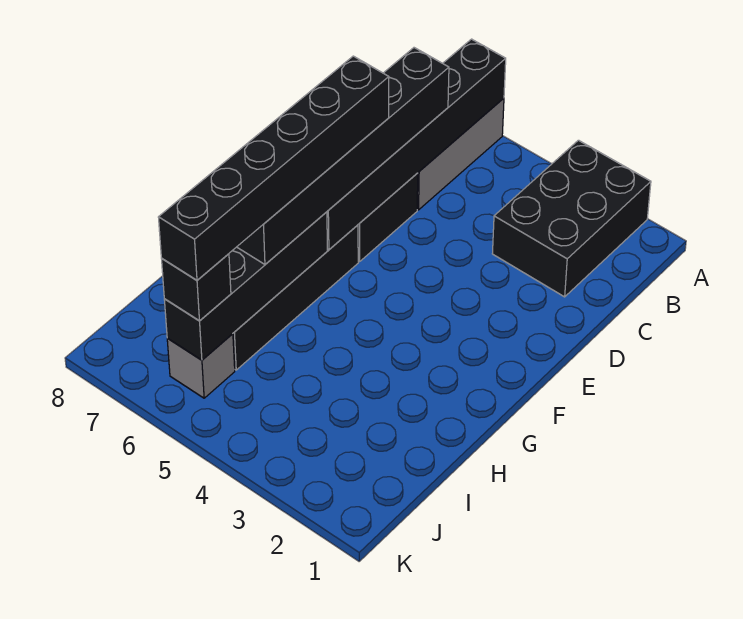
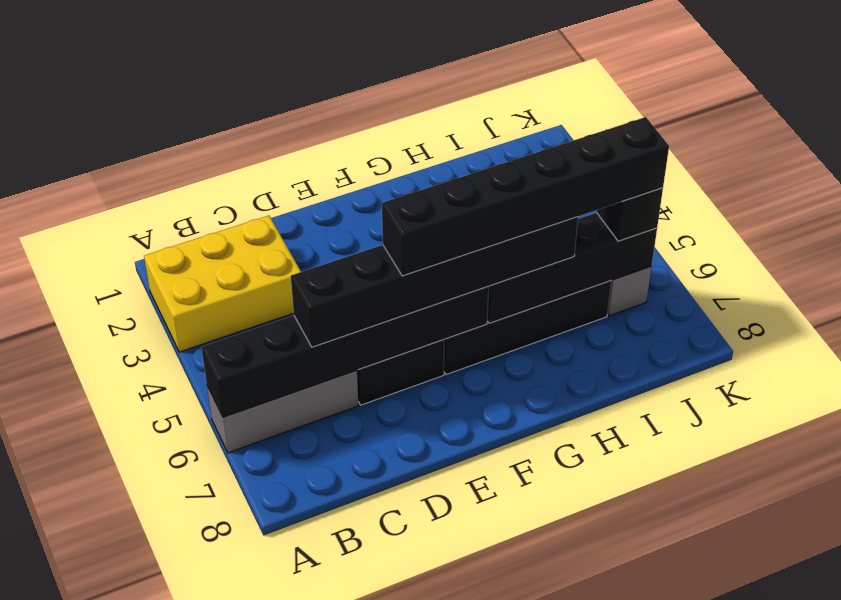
black 2x3 brick [492,140,651,297] -> yellow 2x3 brick [144,216,301,352]

